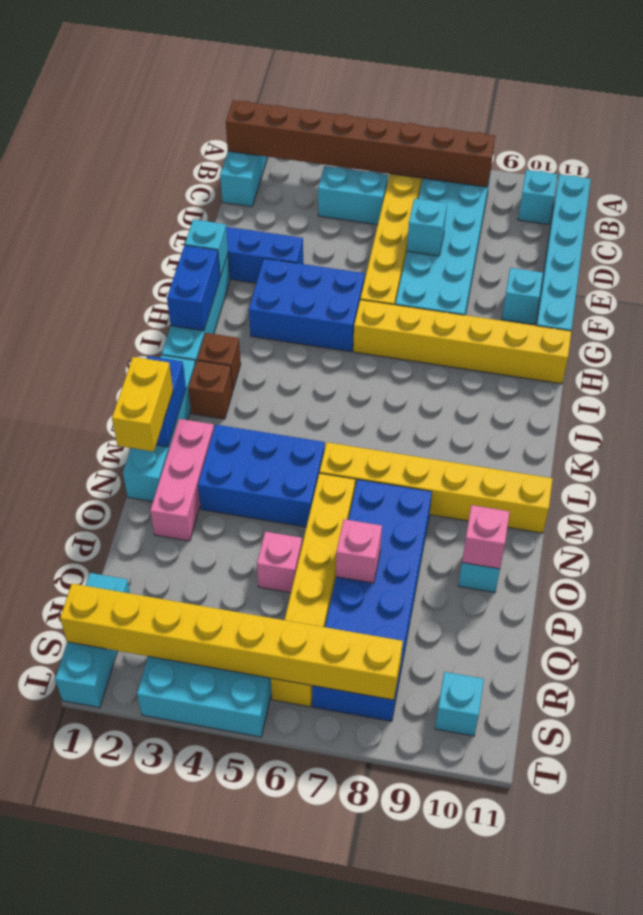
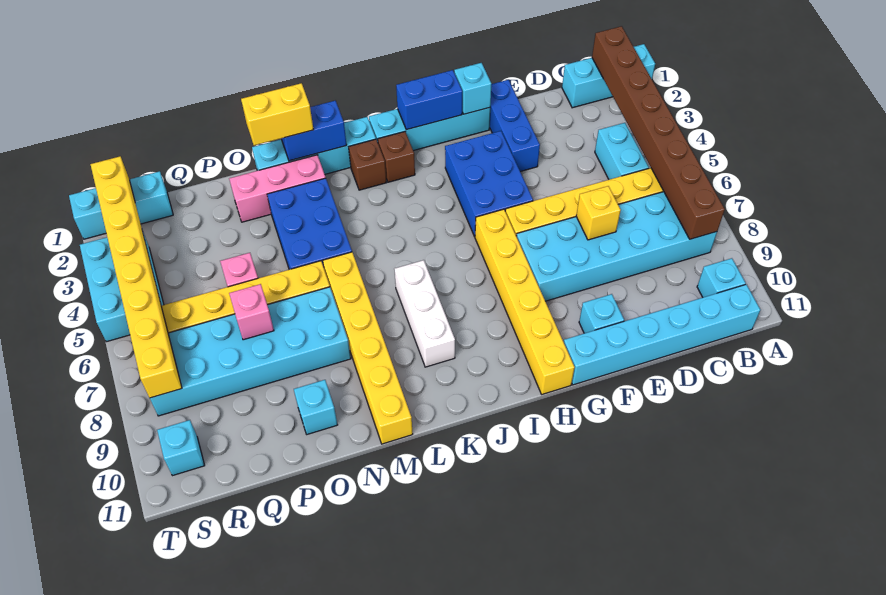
cyan 1x1 brick [407,199,447,256] -> yellow 1x1 brick [576,186,621,240]
none -> white 1x3 brick [395,260,455,367]
blue 2x6 brick [312,479,432,721] -> cyan 2x6 brick [150,287,351,416]
pink 1x1 brick [462,505,510,569] -> none

